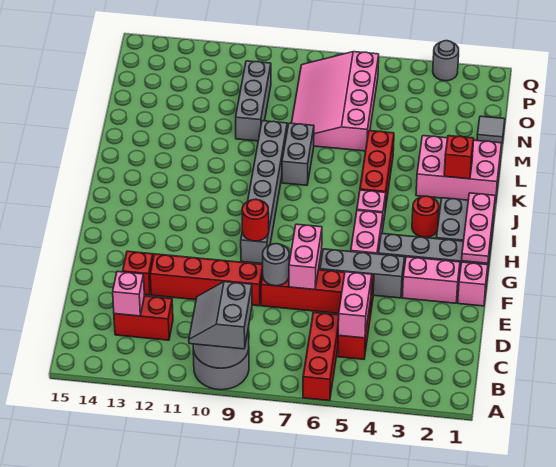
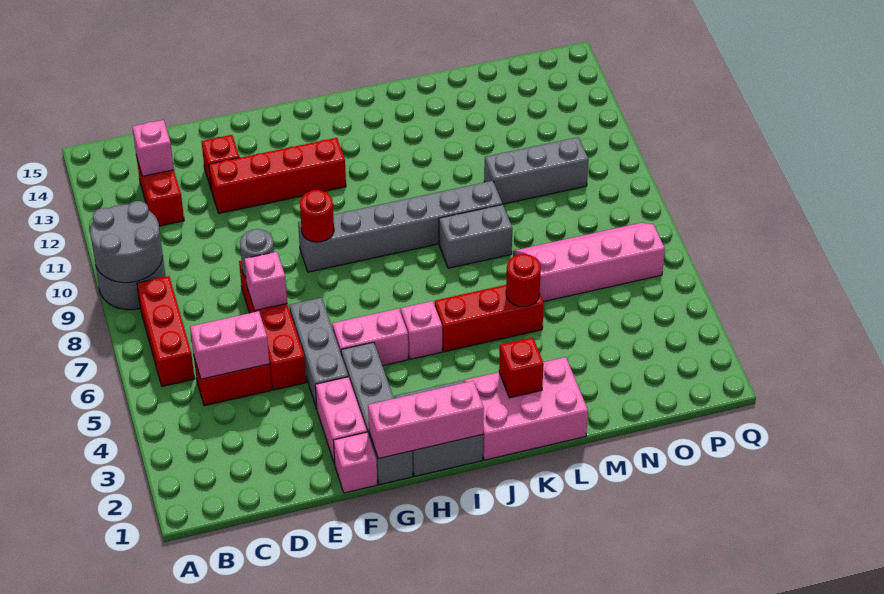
red 1x3 brick [303,312,339,401] -> red 1x3 brick turned to [137,276,195,386]
grey 2x2 slope [189,282,252,349] -> none
pink 1x2 brick [289,224,322,290] -> pink 1x1 brick [244,252,287,310]
red 1x4 brick [150,254,263,306] -> red 1x4 brick turned to [209,138,346,213]
pink 1x3 plate [462,193,495,263] -> pink 1x3 brick [368,381,484,459]
red 1x1 round brick [412,196,439,237] -> red 1x1 round brick moved to [506,254,541,307]
pink 2x3 brick [416,136,502,203] -> pink 2x3 brick turned to [464,357,588,460]
pink 3x4 slope [292,52,379,151] -> pink 2x4 slope [514,223,665,302]
grey 1x1 tile [477,116,505,143] -> none
grey 1x1 round brick [433,41,459,81] -> none

